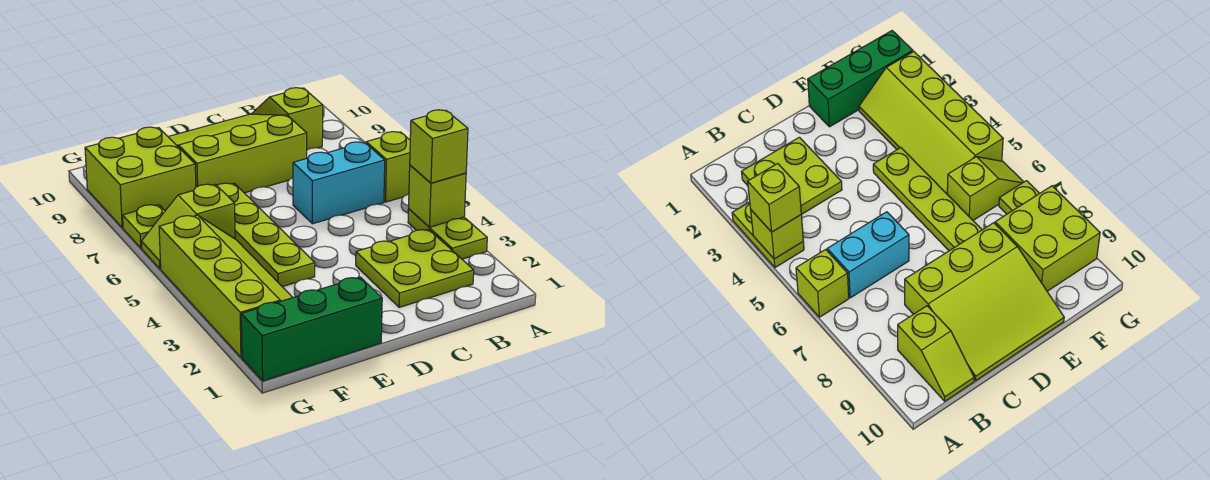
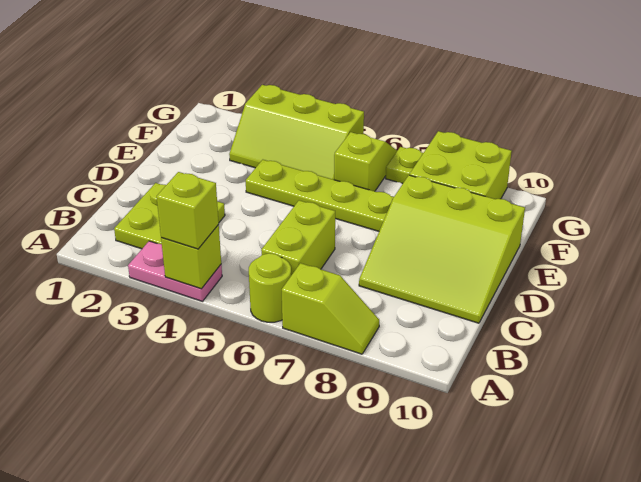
lime 1x2 plate [408,209,487,259] -> pink 1x2 plate [128,241,222,301]
lime 1x1 brick [366,132,410,202] -> lime 1x1 round brick [249,253,291,322]
cyan 1x2 brick [293,142,385,224] -> lime 1x2 brick [261,200,335,275]
lime 1x2 slope [252,88,323,150] -> lime 1x2 slope moved to [282,263,379,354]
lime 3x3 slope [168,114,307,193] -> lime 3x3 slope turned to [359,175,525,323]
green 1x3 brick [241,277,382,381] -> none
lime 2x4 slope [159,215,293,357] -> lime 2x3 slope [229,85,364,180]

